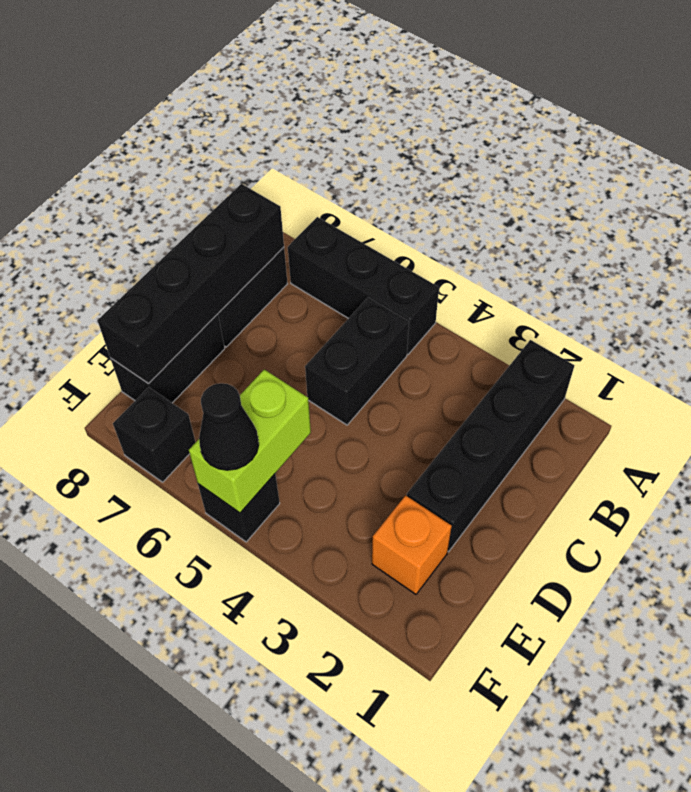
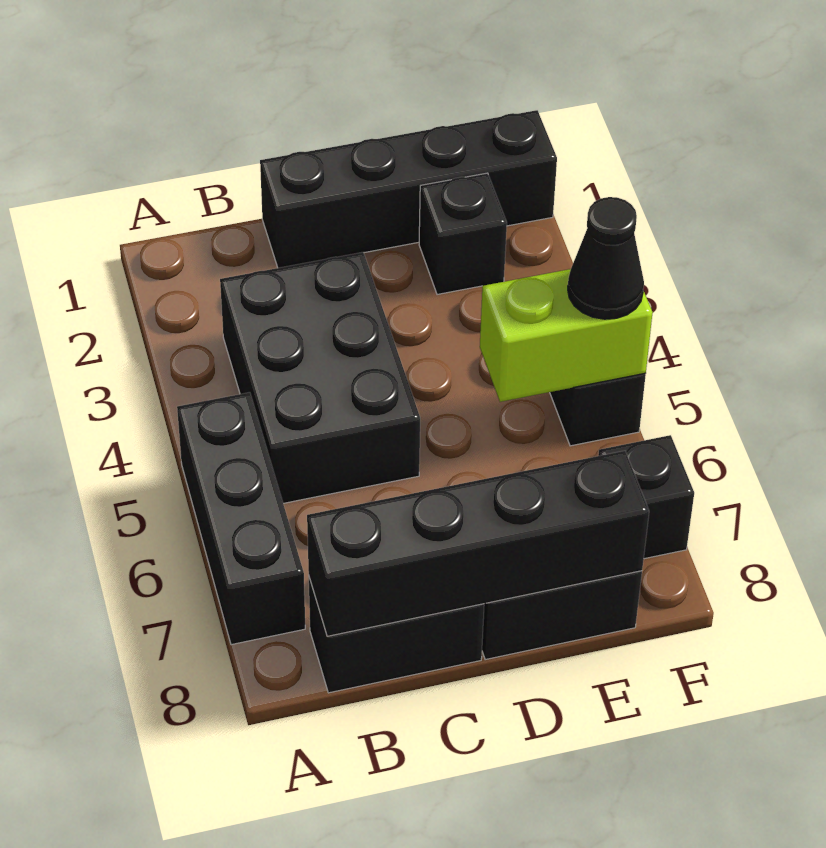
black 1x4 brick [407,340,575,552] -> black 1x4 brick moved to [260,110,557,268]
black 1x2 brick [305,297,409,425] -> black 2x3 brick [220,252,420,503]
orange 1x1 brick [372,495,452,594] -> black 1x1 brick [419,173,507,295]

